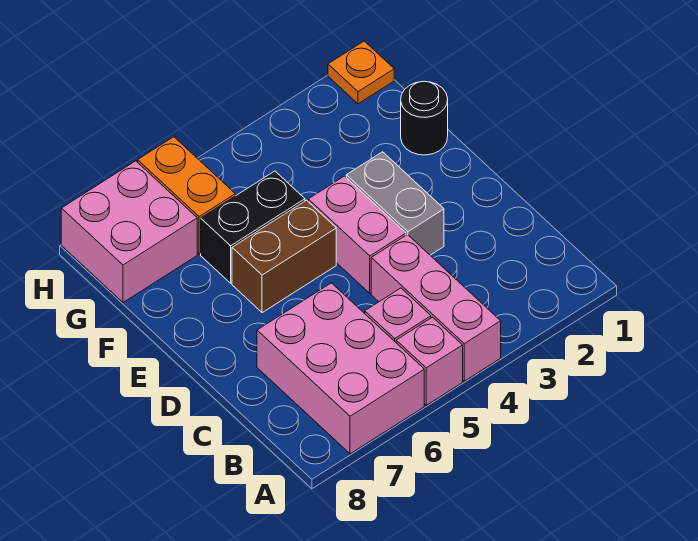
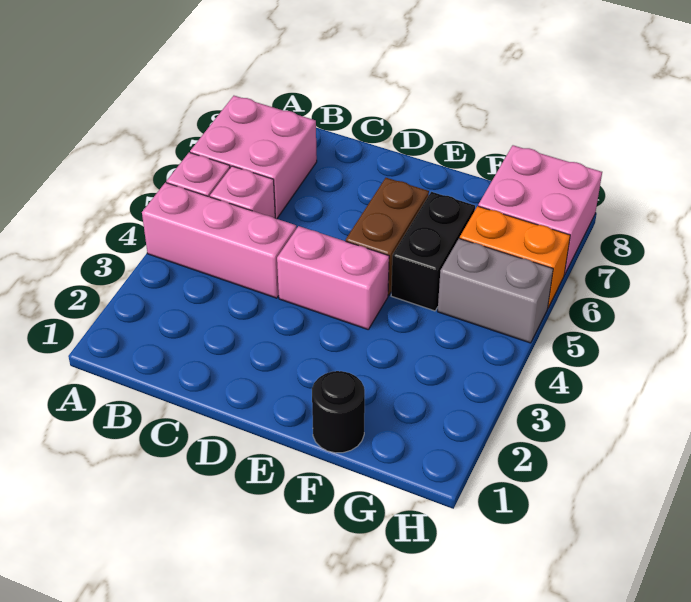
pink 2x3 brick [257,283,424,454] -> pink 2x2 brick [190,96,317,219]
grey 1x2 brick [346,152,444,255] -> grey 1x2 brick moved to [438,238,553,343]
orange 1x1 plate [328,41,394,104] -> none

